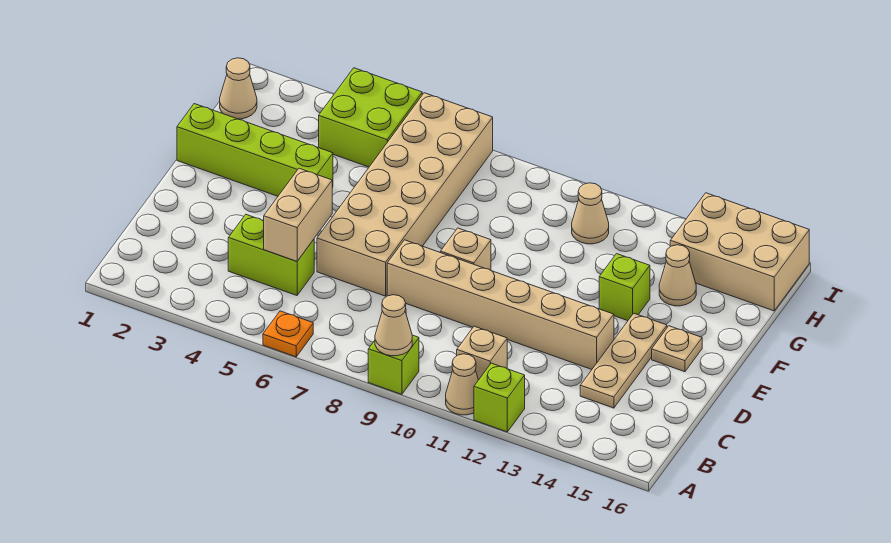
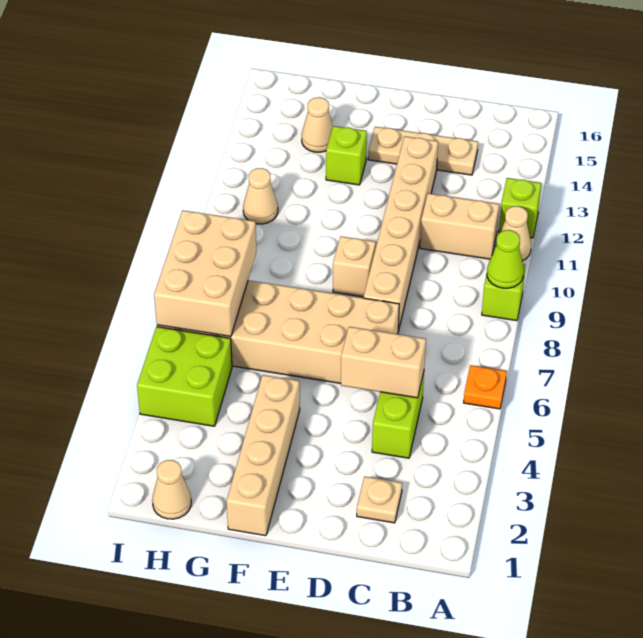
tan 1x1 cone [375,295,412,356] -> lime 1x1 cone [487,230,524,288]
tan 1x1 brick [457,326,507,380] -> tan 1x2 brick [420,193,499,259]
tan 1x1 plate [652,326,702,372] -> tan 1x1 plate moved to [357,476,402,523]
lime 1x4 brick [177,104,333,196] -> tan 1x4 brick [227,375,300,536]
tan 2x3 brick [670,193,809,311] -> tan 2x3 brick moved to [154,210,256,337]

